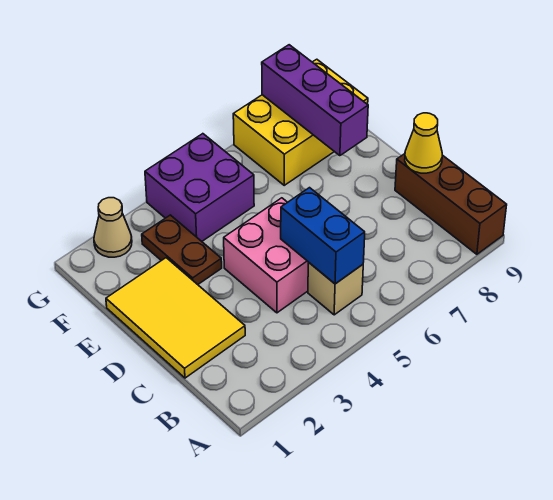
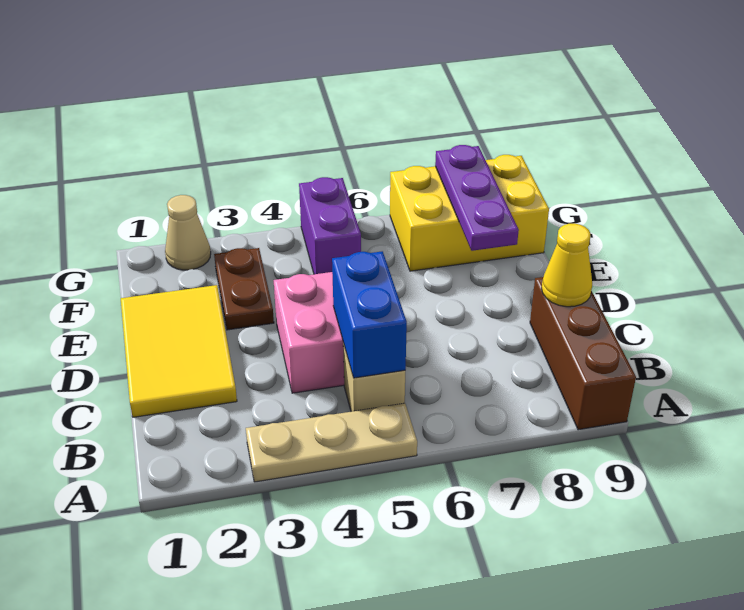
none -> tan 1x3 plate [246,403,417,482]
purple 1x3 brick [262,45,368,156] -> purple 1x3 plate [435,145,519,251]
purple 2x2 brick [145,134,254,241] -> purple 1x2 brick [299,177,361,274]

